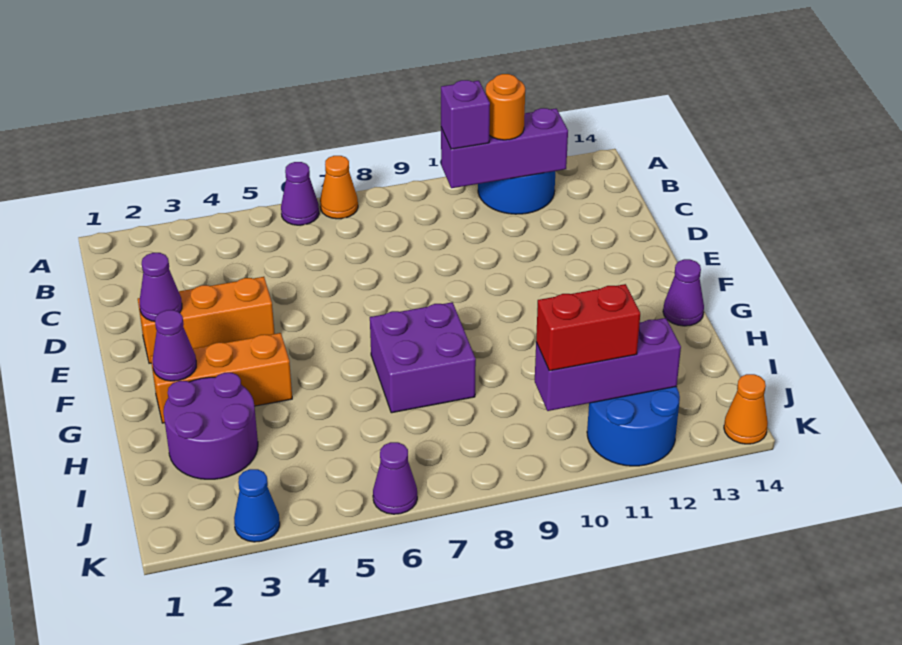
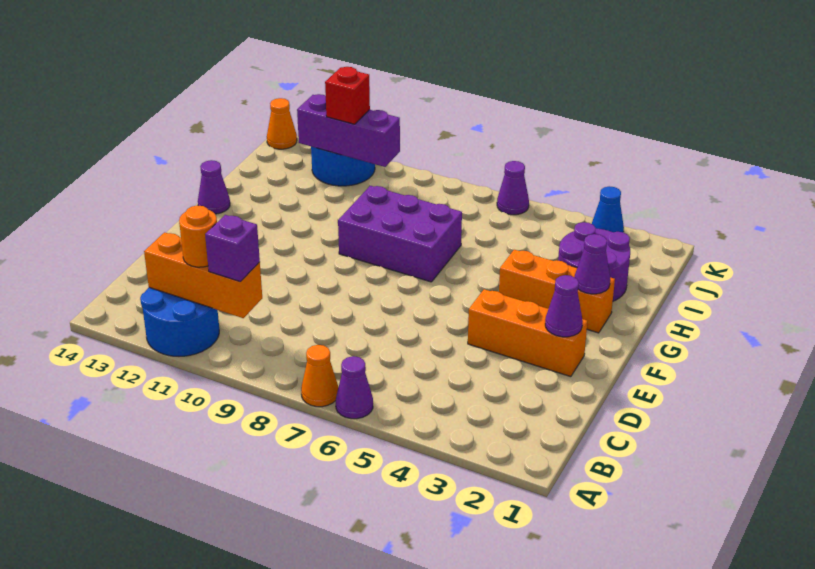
purple 1x3 brick [441,108,568,188] -> orange 1x3 brick [144,232,262,318]
purple 2x2 brick [370,302,476,413] -> purple 2x3 brick [338,186,462,282]
red 1x2 brick [536,284,640,371] -> red 1x1 brick [325,67,370,124]

